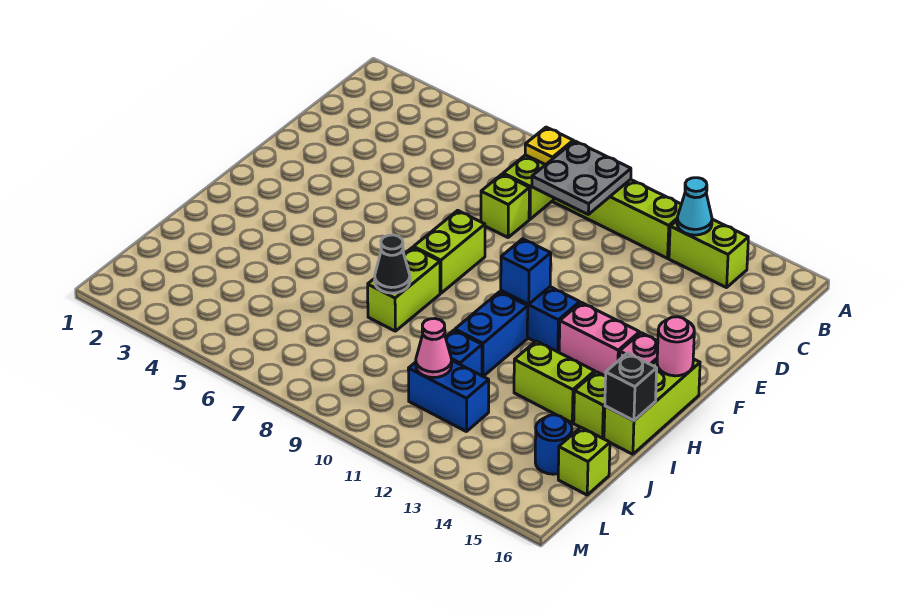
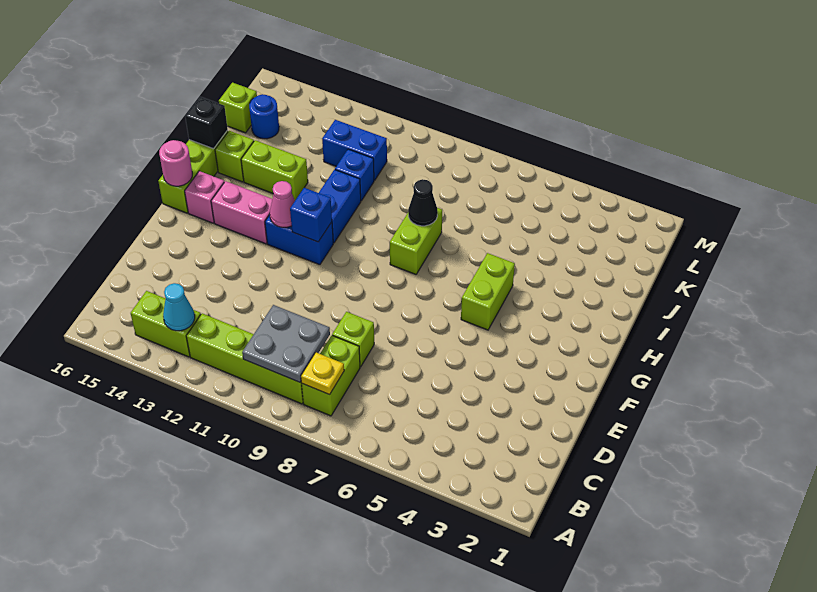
lime 1x2 brick [414,210,485,293] -> lime 1x2 brick moved to [461,253,515,330]
pink 1x1 cone [416,319,452,378] -> pink 1x1 cone moved to [270,181,295,227]

